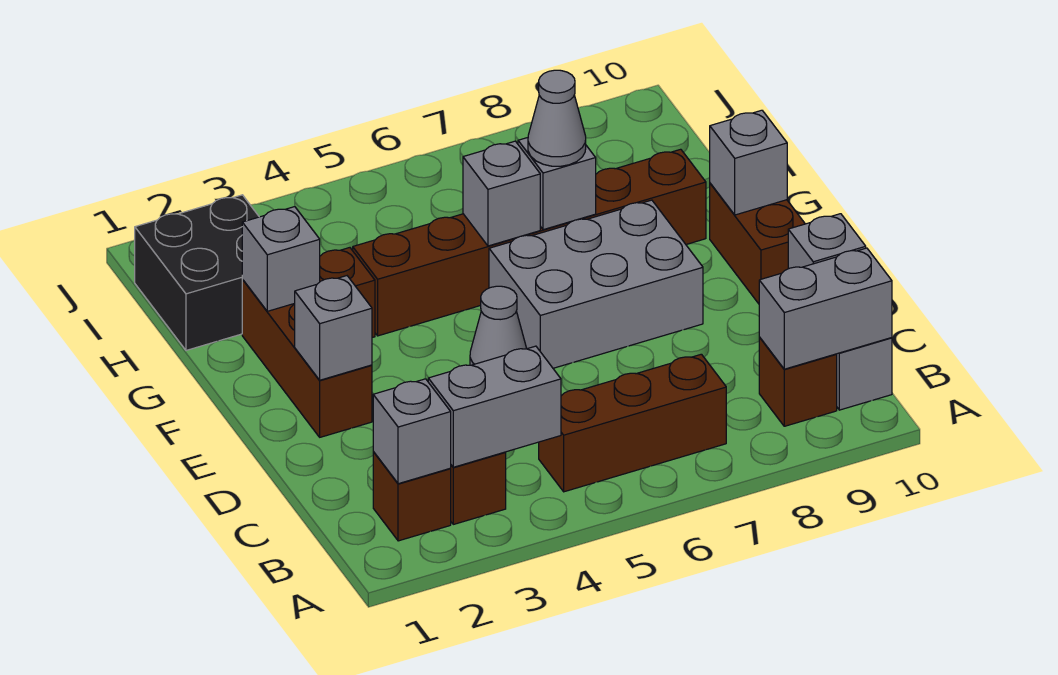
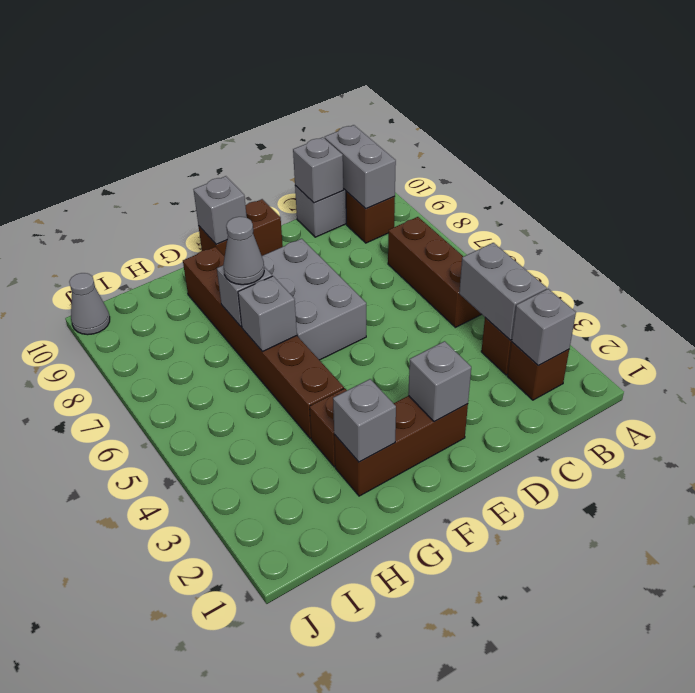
grey 1x1 cone [470,286,527,365] -> grey 1x1 cone moved to [69,273,110,335]
black 2x2 brick [135,195,259,350] -> none

